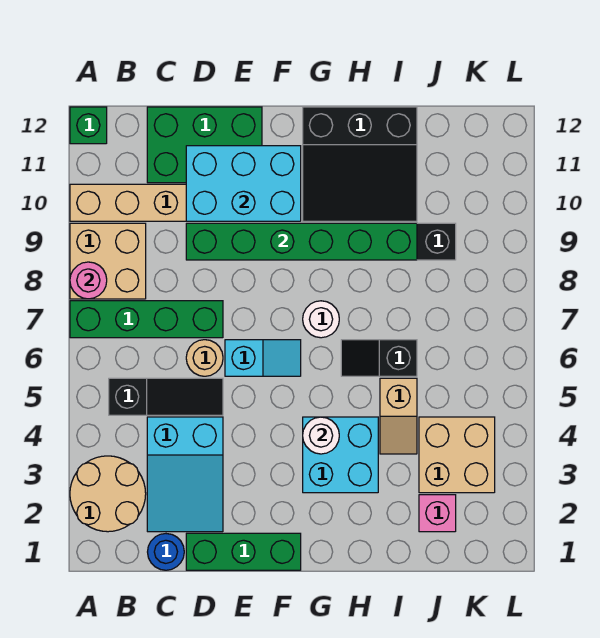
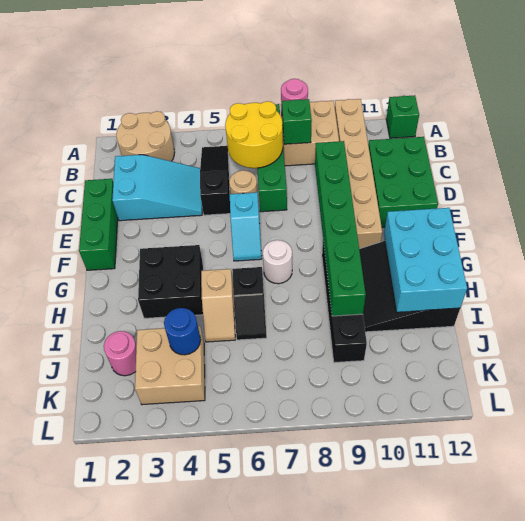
black 1x3 slope [109,378,223,415] -> black 1x3 slope turned to [200,146,230,215]
none -> yellow 2x2 round brick [225,101,283,168]
none -> green 1x1 brick [282,99,312,144]
blue 1x1 round brick [148,534,184,570] -> blue 1x1 round brick moved to [164,308,201,355]
cyan 2x3 slope [147,417,223,532] -> cyan 2x3 slope turned to [112,155,202,221]
cyan 2x3 brick [186,146,301,221] -> cyan 2x3 brick moved to [384,208,467,312]
cyan 2x2 brick [303,417,378,493] -> black 2x2 brick [138,245,203,318]
white 1x1 round brick [303,417,339,454] -> none
black 1x2 slope [341,340,417,376] -> black 1x2 slope turned to [232,267,267,340]
tan 1x2 slope [380,378,417,454] -> tan 1x2 slope turned to [201,269,235,342]
pink 1x1 brick [419,495,456,532] -> pink 1x1 round brick [104,331,136,376]

